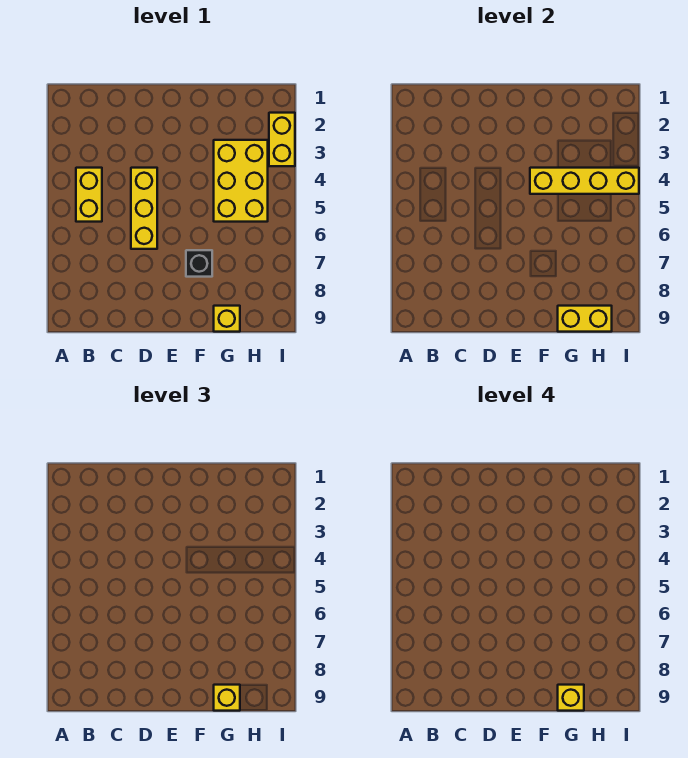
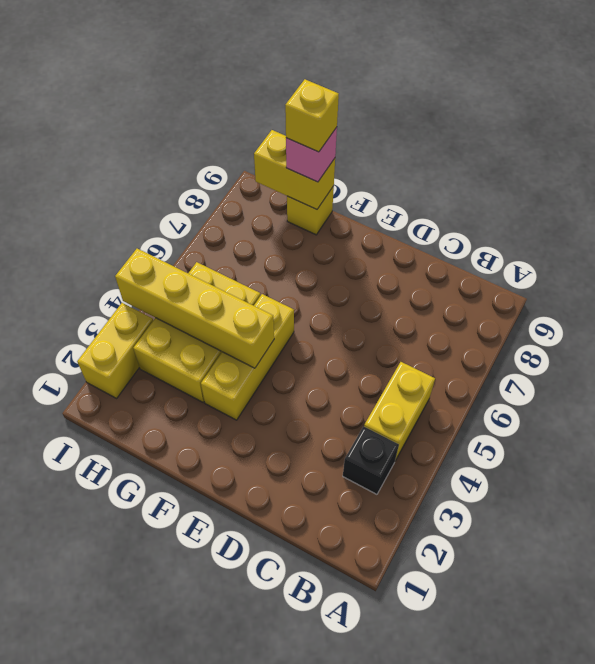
yellow 1x3 brick [131,168,157,249] -> yellow 1x3 brick moved to [201,294,294,420]
black 1x1 brick [186,250,212,277] -> black 1x1 brick moved to [343,426,399,494]
yellow 1x1 brick [214,685,240,711] -> pink 1x1 brick [286,127,337,182]

